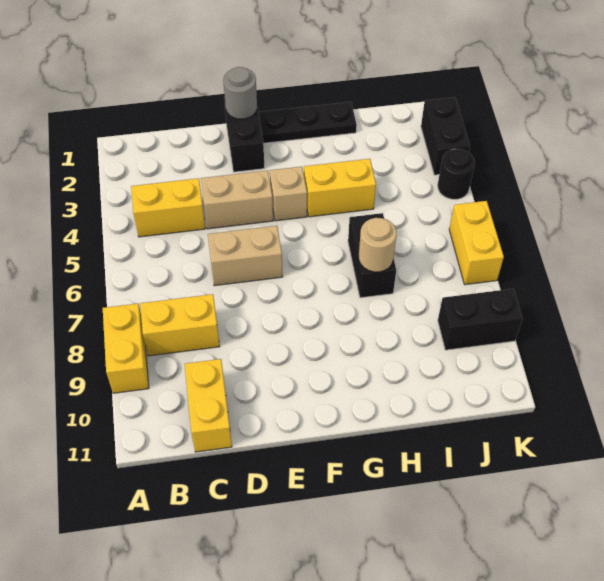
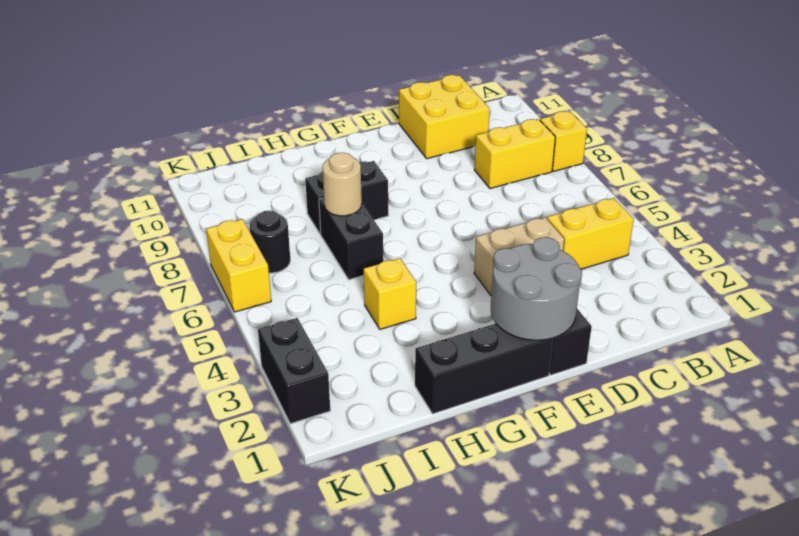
yellow 1x2 brick [103,304,149,393] -> yellow 1x1 brick [540,111,587,171]
yellow 1x2 brick [184,359,232,452] -> yellow 2x2 brick [399,75,490,159]
tan 1x2 brick [208,226,283,286] -> none
grey 1x1 round brick [223,67,257,119] -> grey 2x2 round brick [490,237,582,340]
black 1x3 plate [258,102,357,143] -> black 1x3 brick [415,324,553,414]
tan 1x1 brick [270,167,307,221] -> none
yellow 1x2 brick [304,159,376,217] -> yellow 1x1 brick [364,258,416,329]
black 1x2 brick [438,289,523,350] -> black 1x2 brick moved to [305,161,388,234]
black 1x1 round brick [438,149,475,199] -> black 1x1 round brick moved to [250,211,290,273]

